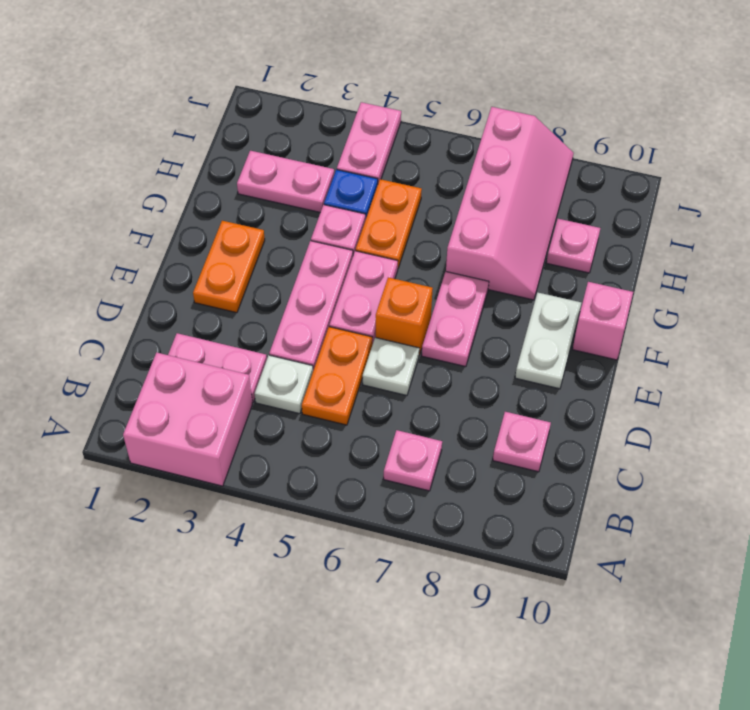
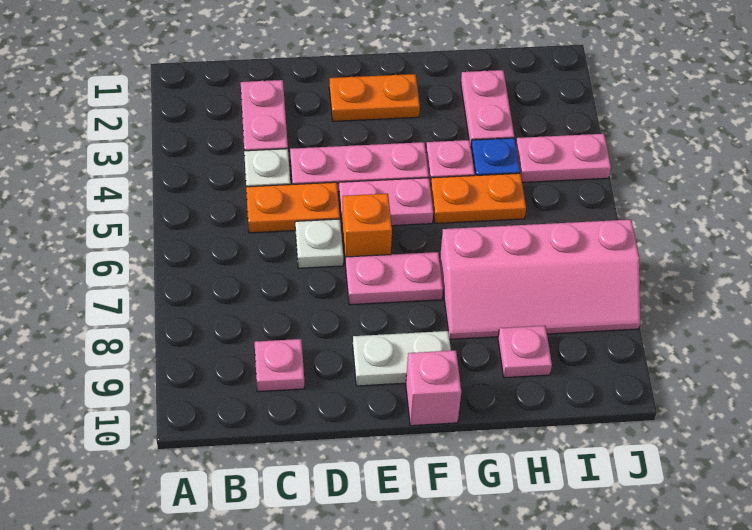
pink 2x2 brick [123,352,253,486] -> none
pink 1x1 plate [384,430,442,491] -> none

